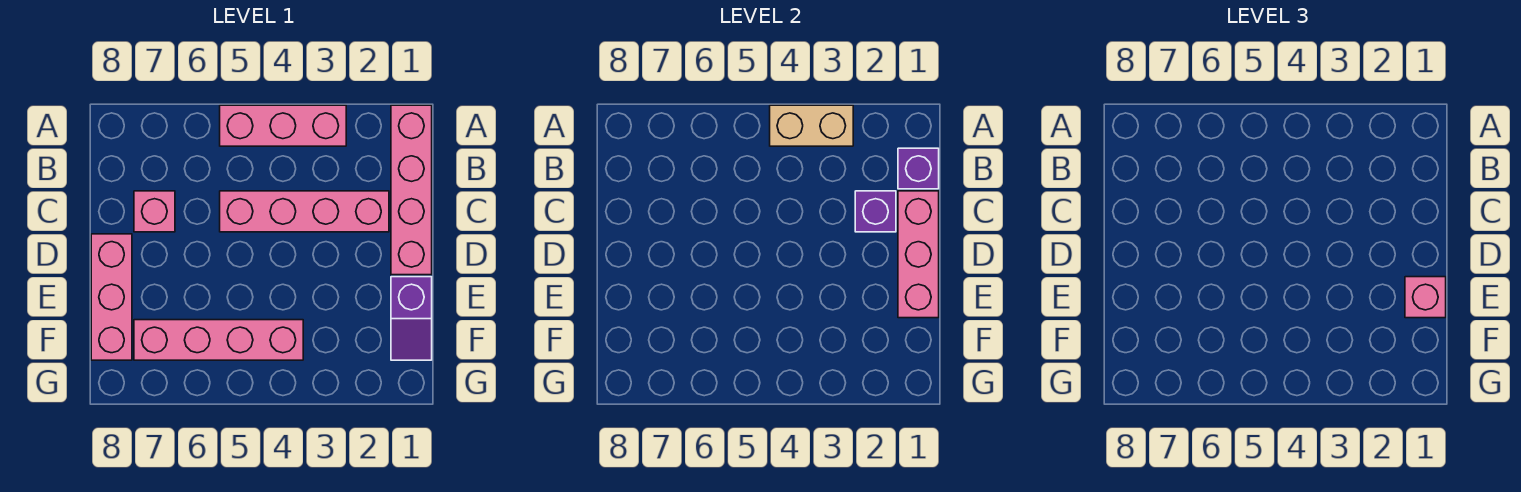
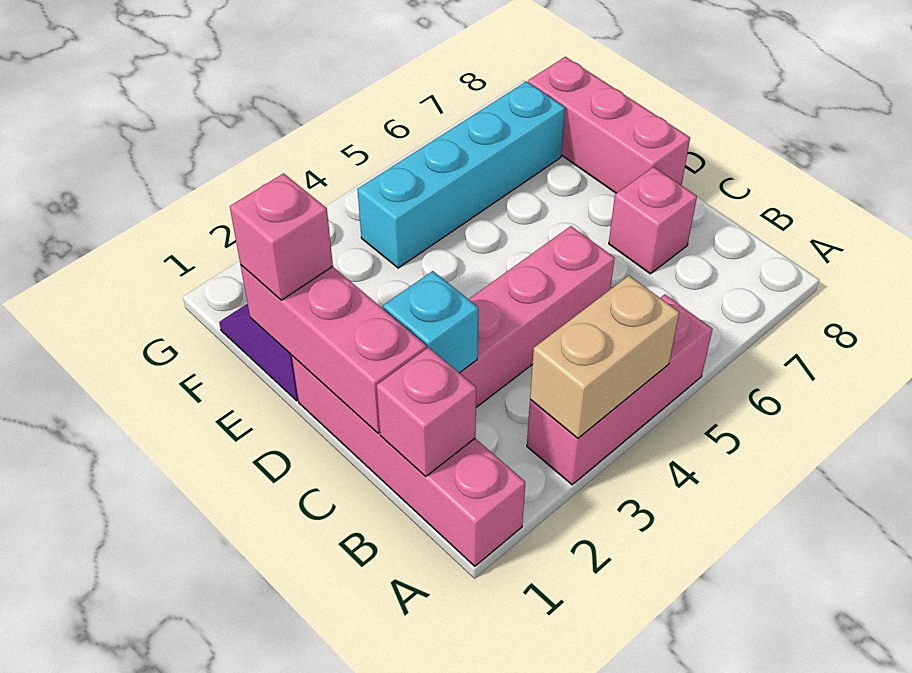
purple 1x1 brick [898,148,939,189] -> pink 1x1 brick [377,347,476,477]
purple 1x1 brick [855,191,896,232] -> cyan 1x1 brick [383,271,478,373]
pink 1x4 brick [134,320,303,360] -> cyan 1x4 brick [358,82,565,268]

